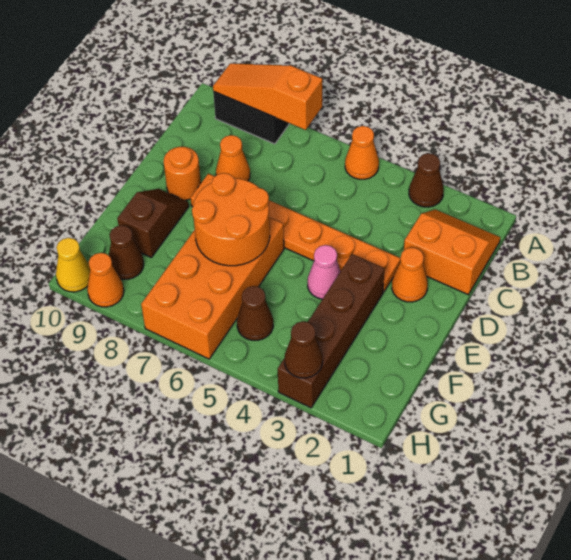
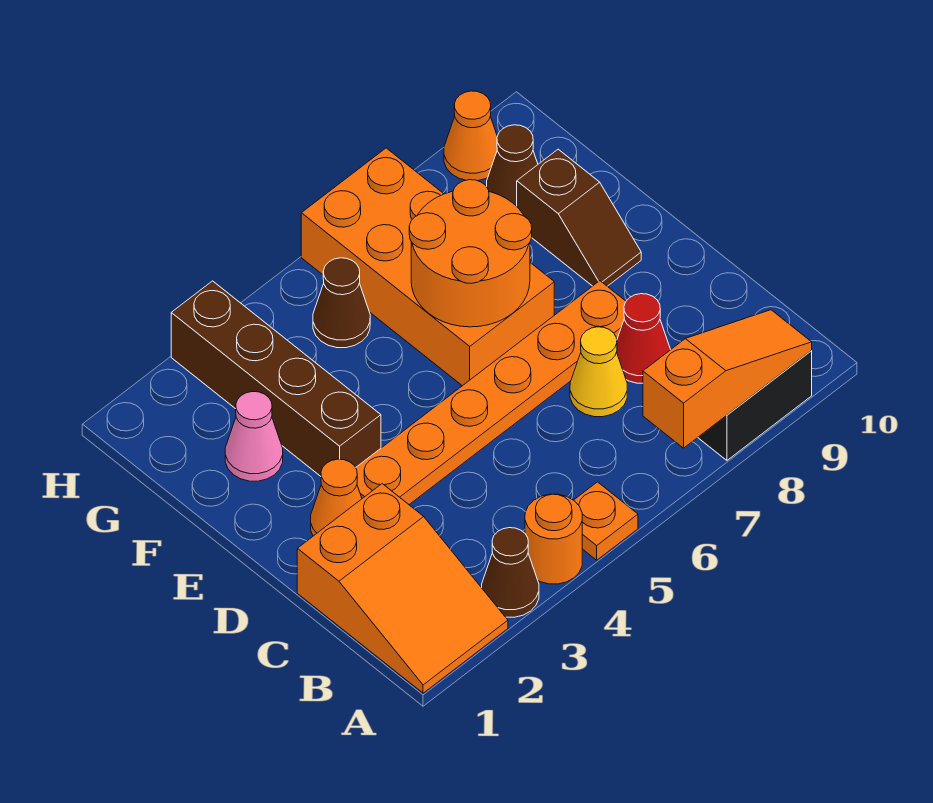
orange 1x1 cone [345,126,379,179] -> orange 1x1 plate [574,482,638,560]
orange 2x2 slope [404,209,500,295] -> orange 2x3 slope [297,484,508,693]
orange 1x1 cone [216,135,250,181] -> red 1x1 cone [617,294,671,383]
orange 1x1 round brick [164,147,201,200] -> orange 1x1 round brick moved to [525,494,582,584]
pink 1x1 cone [308,245,341,299] -> pink 1x1 cone moved to [225,392,283,481]
brown 1x1 cone [285,321,323,378] -> none
yellow 1x1 cone [56,238,90,292] -> yellow 1x1 cone moved to [570,327,627,417]

